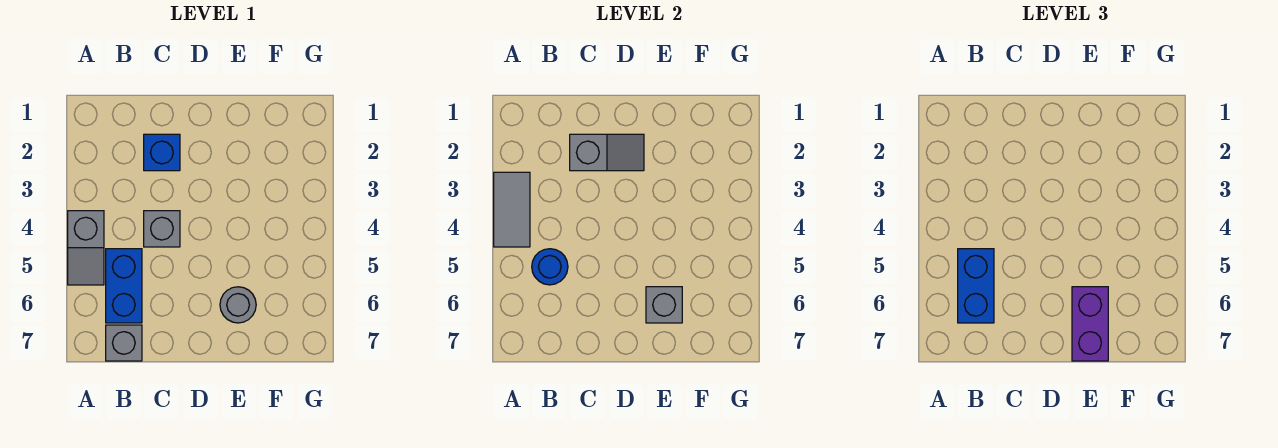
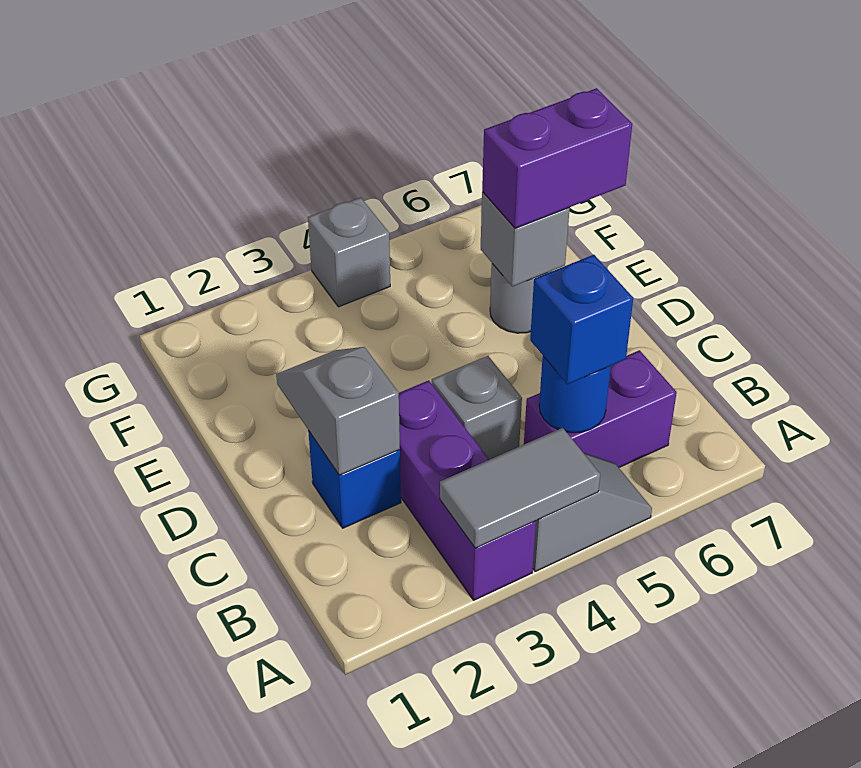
none -> purple 1x3 brick [399,380,536,600]
blue 1x2 brick [106,249,142,323] -> purple 1x2 brick [524,350,677,467]
blue 1x2 brick [958,249,994,323] -> blue 1x1 brick [530,255,633,384]
grey 1x1 brick [106,325,142,361] -> grey 1x1 brick moved to [308,197,390,307]

